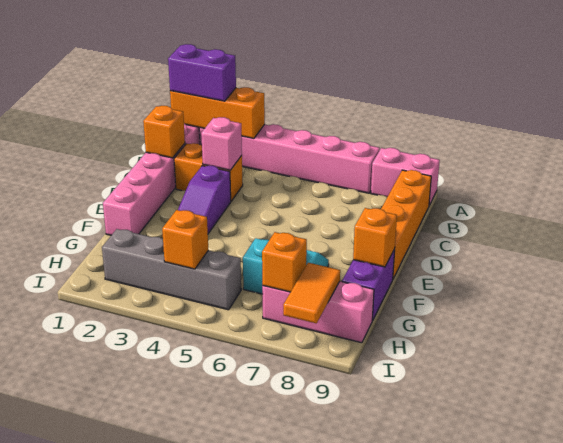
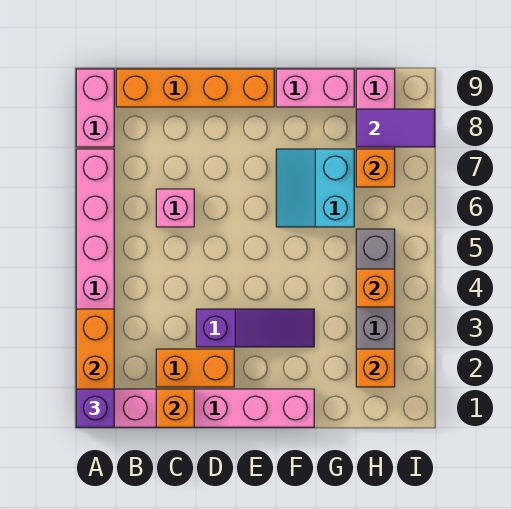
purple 1x2 brick [168,44,236,101] -> purple 1x1 brick [76,389,114,427]
orange 1x2 brick [174,143,243,201] -> orange 1x2 brick turned to [156,349,234,387]
pink 1x1 brick [201,117,242,170] -> pink 1x1 brick moved to [156,189,194,227]
purple 1x2 brick [342,249,395,320] -> pink 1x2 brick [276,69,354,107]
orange 1x1 brick [353,208,397,267] -> orange 1x1 brick moved to [356,349,395,387]
orange 1x2 tile [283,263,340,323] -> purple 1x2 tile [356,109,435,147]

